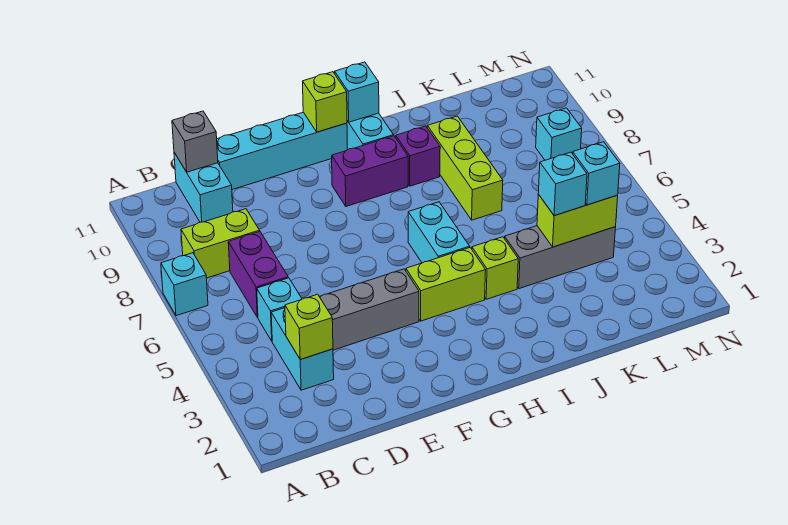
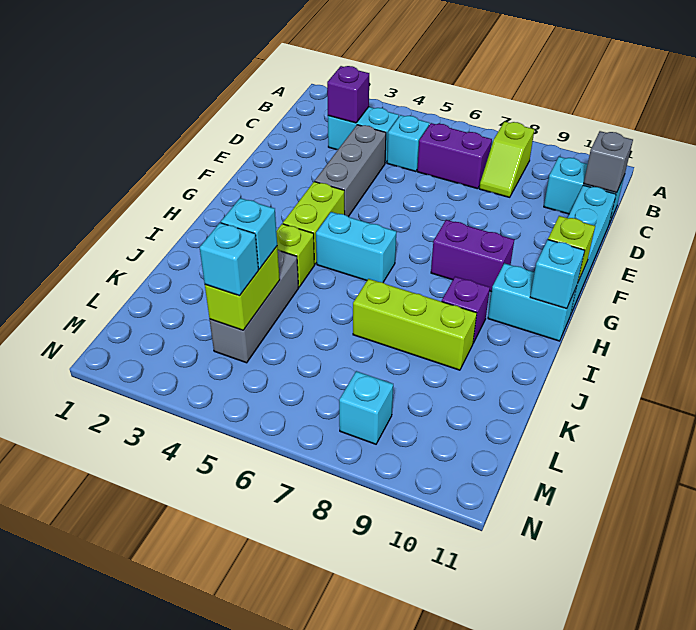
cyan 1x1 brick [161,253,208,316] -> none
lime 1x2 brick [181,209,260,278] -> lime 1x2 slope [479,122,534,197]
lime 1x1 brick [285,294,333,360] -> purple 1x1 brick [327,66,369,123]
purple 1x2 brick [332,136,408,206] -> purple 1x2 brick turned to [431,220,514,292]

